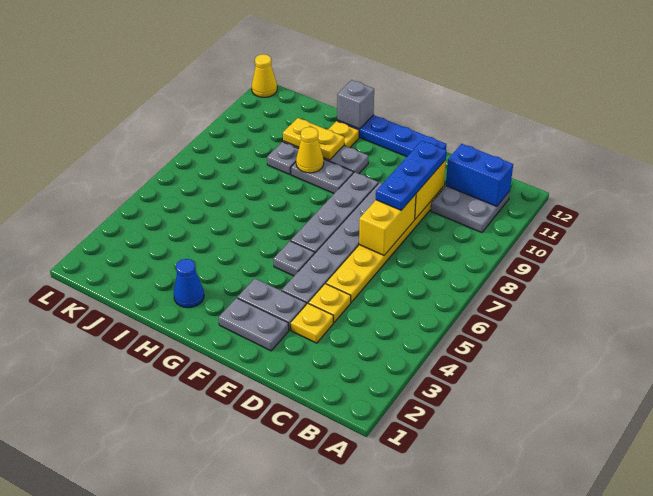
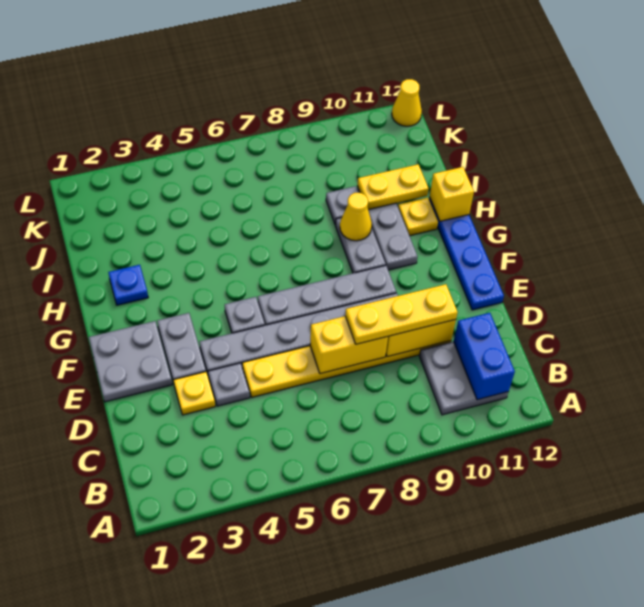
yellow 1x1 plate [308,284,351,322] -> grey 1x1 plate [208,363,250,406]
blue 1x3 plate [376,141,447,210] -> yellow 1x3 plate [345,284,458,344]
grey 1x2 plate [219,298,289,351] -> grey 2x2 plate [89,321,172,402]
blue 1x1 cone [174,259,204,308] -> blue 1x1 plate [108,265,148,305]
yellow 1x2 plate [283,118,344,160] -> yellow 1x2 plate turned to [357,164,429,210]
grey 1x1 brick [337,80,374,129] -> yellow 1x1 brick [430,167,474,221]

